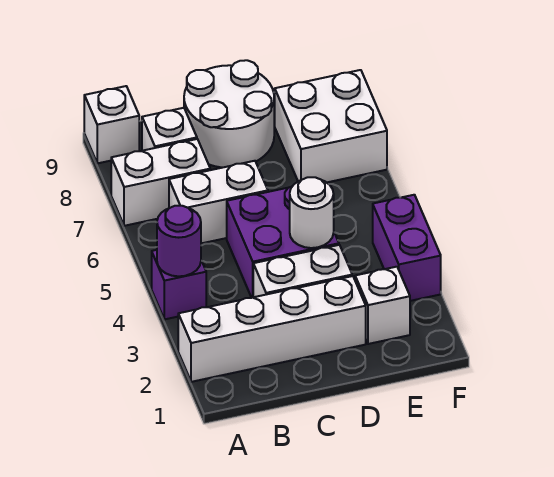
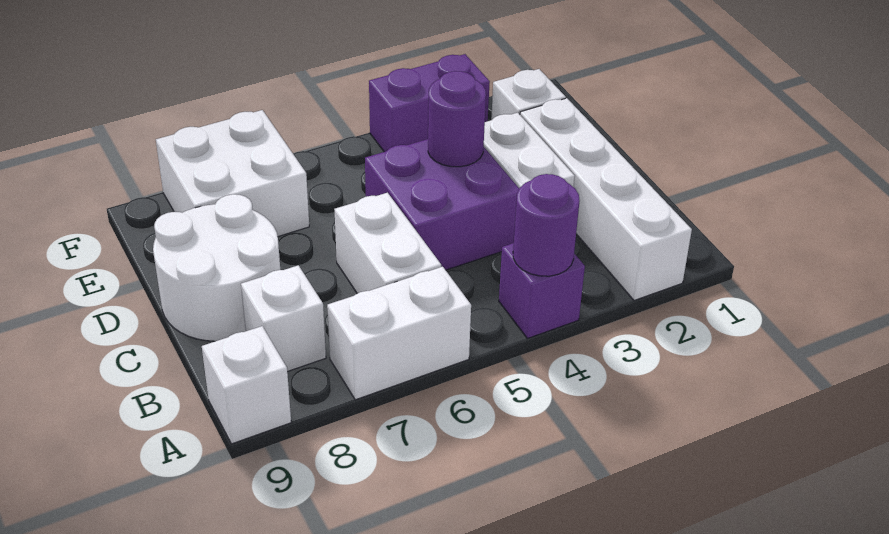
white 1x2 brick [111,139,210,226] -> white 1x2 brick turned to [327,267,471,400]
white 1x1 round brick [290,177,334,248] -> purple 1x1 round brick [428,71,486,167]

